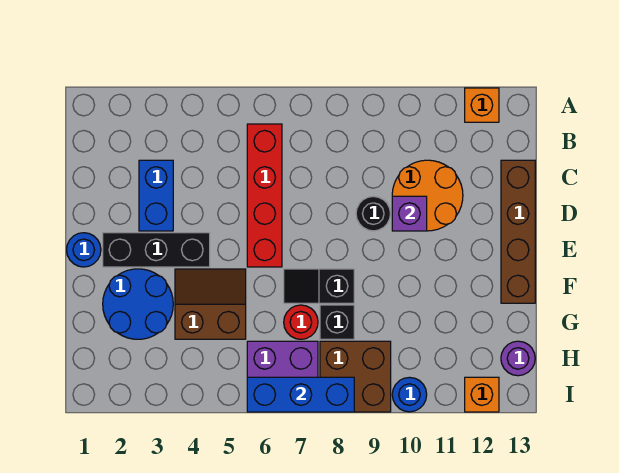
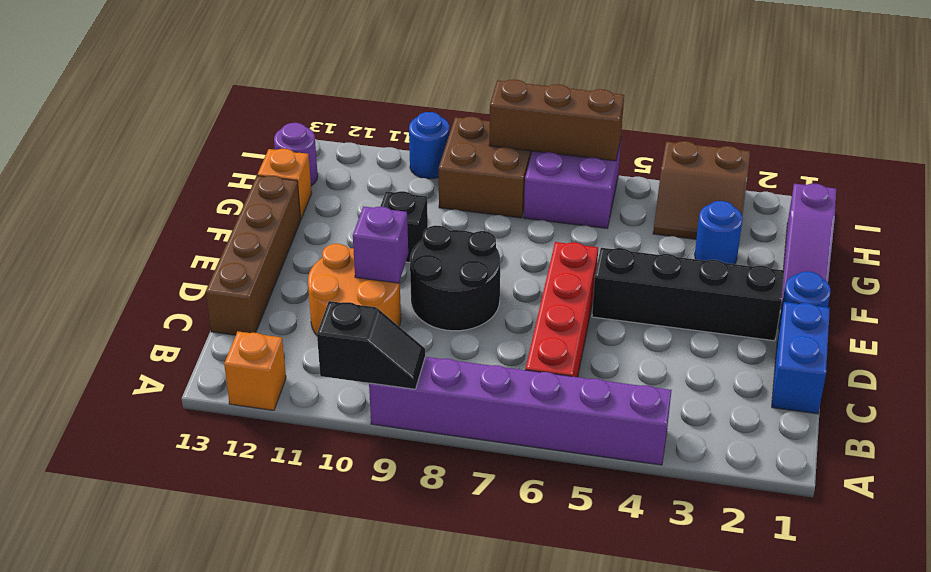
none -> purple 1x6 brick [369,357,672,465]
blue 1x2 brick [139,160,173,231] -> blue 1x2 brick moved to [772,302,830,414]
black 1x1 round brick [356,196,390,231] -> black 2x2 round brick [410,225,500,331]
black 1x3 brick [103,233,210,267] -> black 1x4 brick [592,248,784,341]
none -> purple 1x3 slope [780,183,836,310]
blue 2x2 round brick [103,269,173,339] -> blue 1x1 round brick [695,201,742,264]
brown 2x2 slope [175,269,246,339] -> brown 2x2 slope moved to [653,141,750,239]
black 1x2 slope [284,269,354,303] -> black 1x2 slope moved to [317,301,425,389]
red 1x1 round brick [284,305,318,339] -> none
black 1x1 brick [320,305,354,339] -> black 1x1 brick moved to [380,191,428,263]
blue 1x3 brick [247,377,354,412] -> brown 1x3 brick [489,80,624,161]
orange 1x1 brick [465,377,499,412] -> orange 1x1 brick moved to [257,149,312,218]

